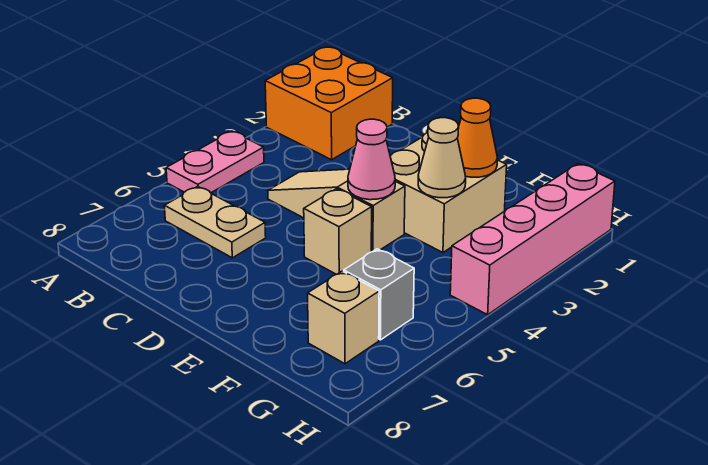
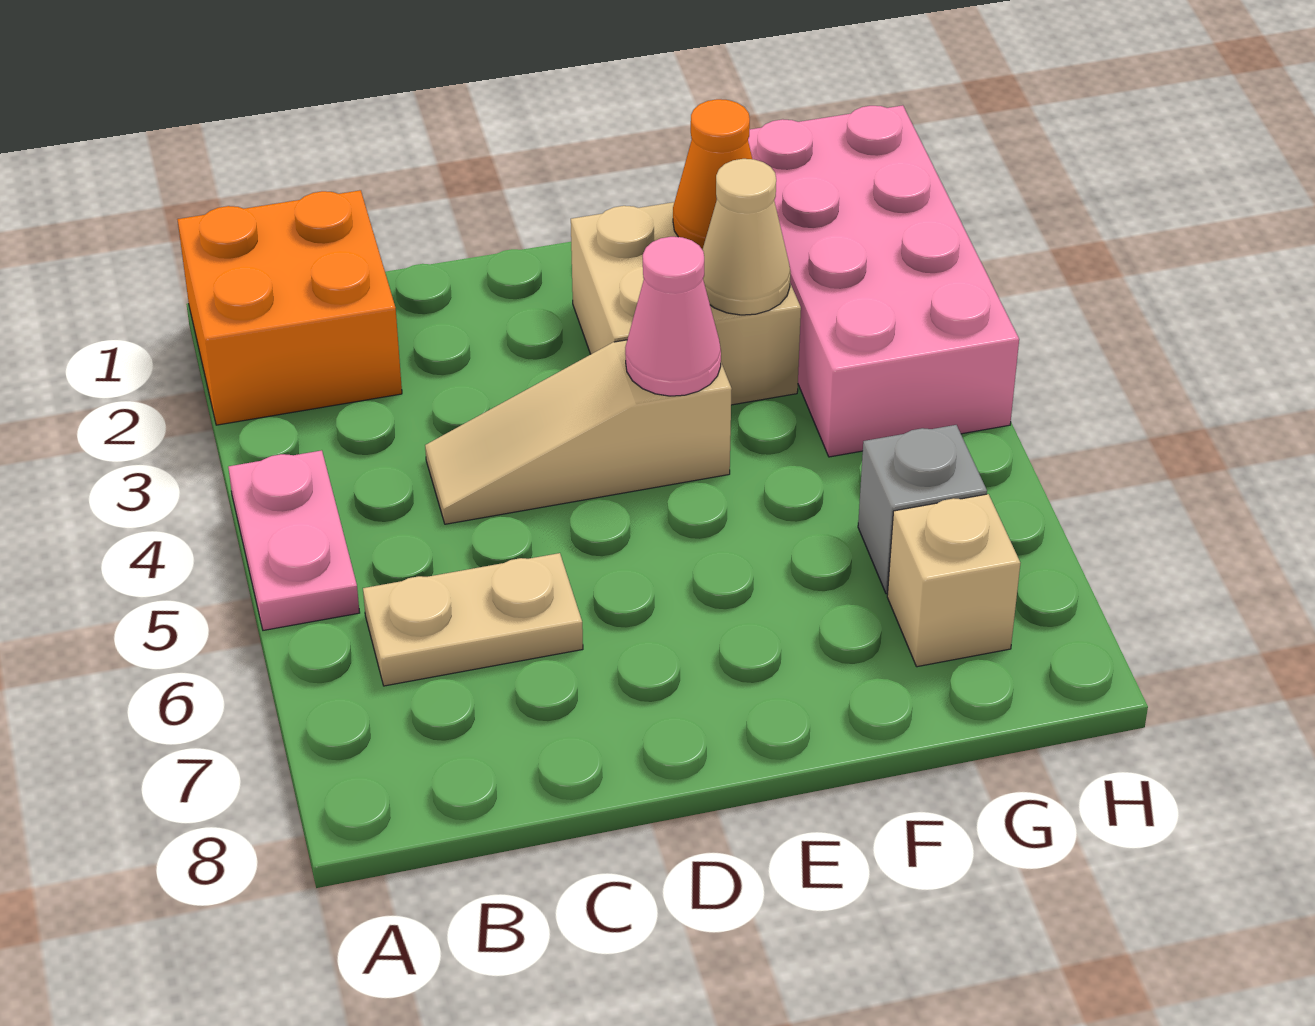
tan 1x1 brick [304,189,372,274] -> none
pink 1x4 brick [450,164,615,315] -> pink 2x4 brick [748,105,1019,457]

